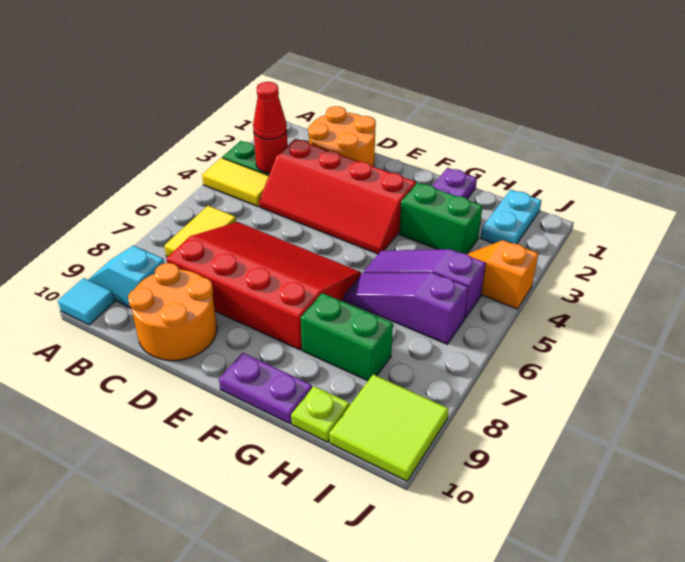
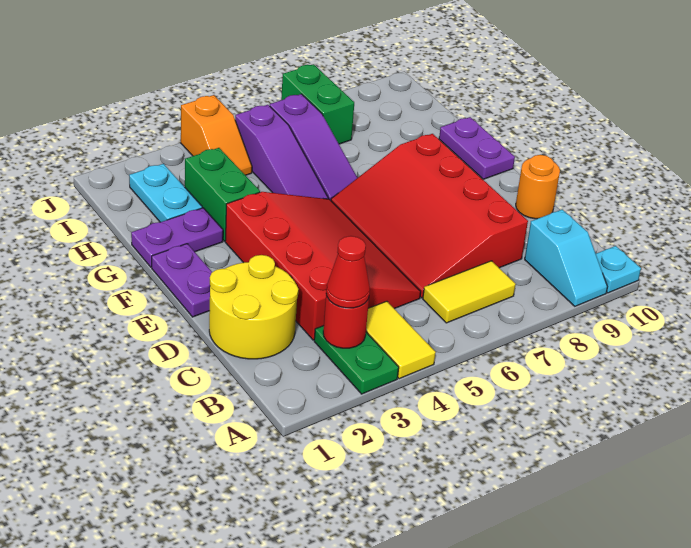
cyan 1x1 tile [58,278,114,325] -> cyan 1x1 plate [596,246,641,293]
orange 2x2 round brick [308,106,376,167] -> yellow 2x2 round brick [209,255,298,359]
red 2x4 slope [259,139,416,254] -> red 3x4 slope [225,192,421,340]
orange 2x2 round brick [128,263,217,361] -> orange 1x1 round brick [516,155,560,219]
none -> purple 1x2 plate [152,244,212,317]
green 1x2 brick [301,293,393,381] -> green 1x2 brick moved to [281,64,354,144]
lime 1x1 plate [291,386,350,442] -> none
cyan 1x2 plate [481,190,542,244] -> cyan 1x2 plate turned to [129,164,202,222]
lime 2x2 tile [329,374,449,481] -> none

